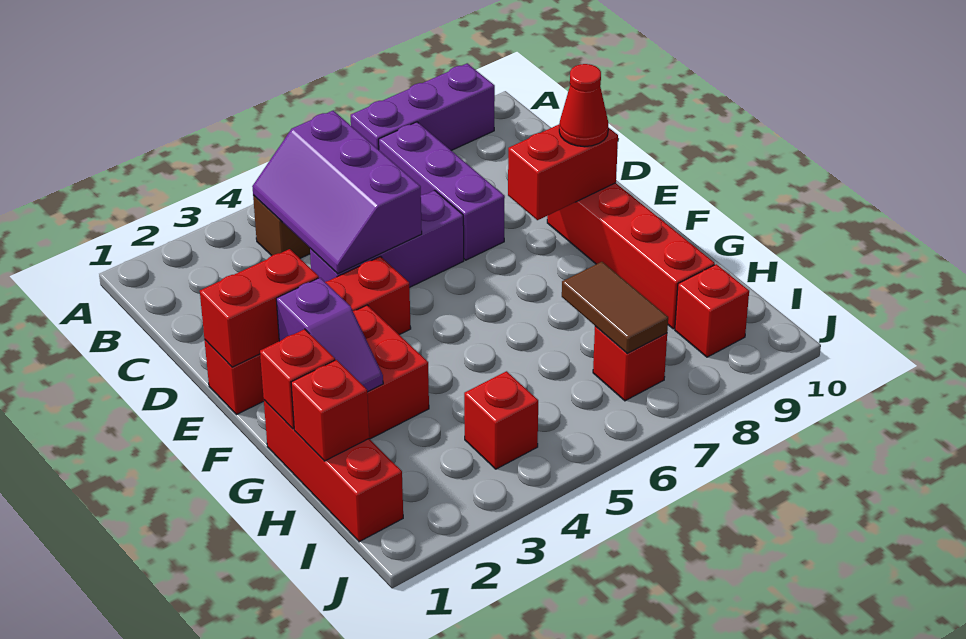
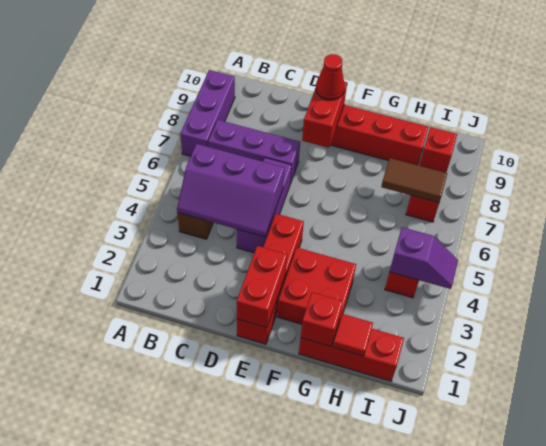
purple 1x2 slope [276,278,383,392] -> purple 1x2 slope moved to [389,227,458,289]
red 1x1 brick [291,360,369,461] -> red 1x1 tile [333,314,373,356]

